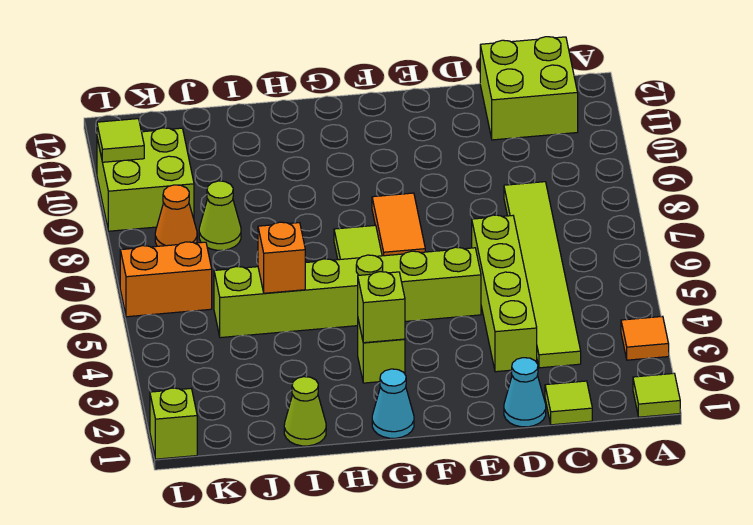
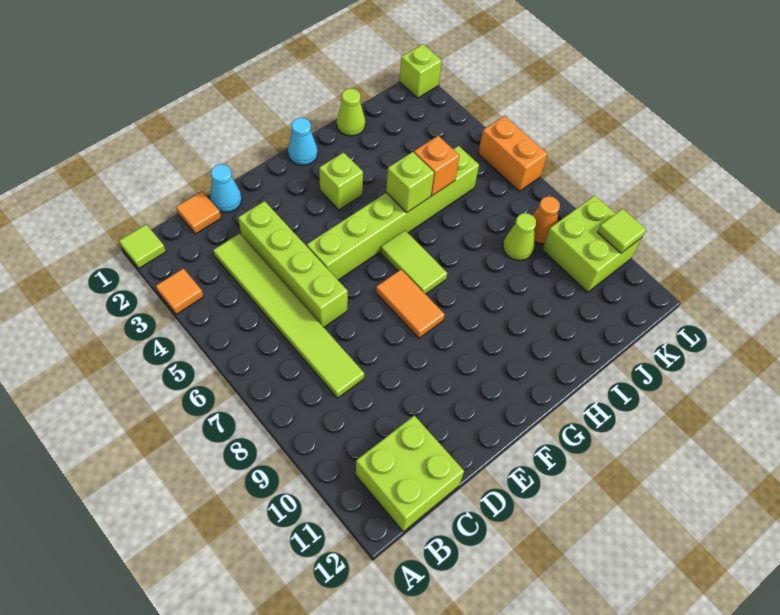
lime 1x1 tile [545,381,592,425] -> orange 1x1 tile [176,192,221,234]
lime 1x1 brick [358,272,405,343] -> lime 1x1 brick moved to [386,152,434,212]
orange 1x2 brick [120,242,212,317] -> orange 1x2 brick turned to [478,116,547,191]

